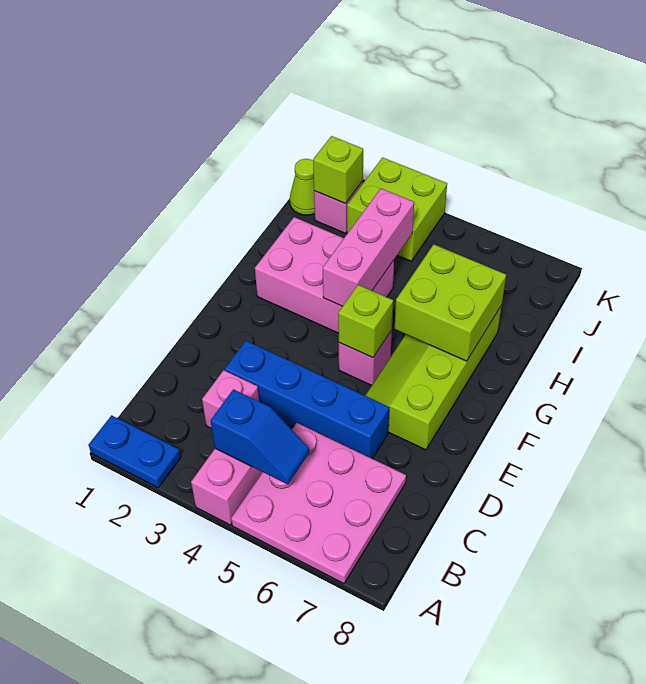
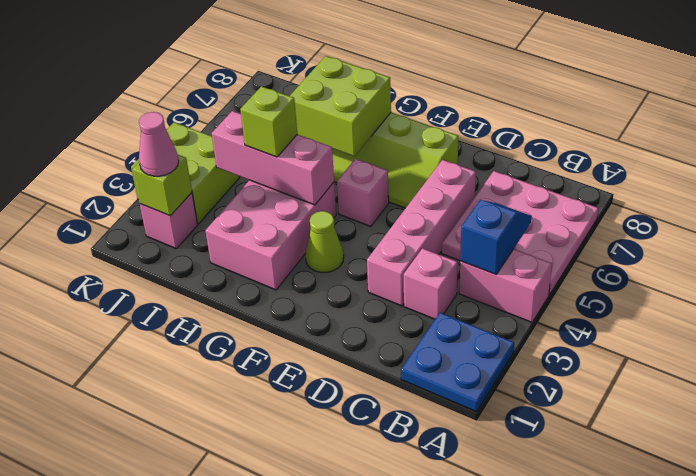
blue 1x2 plate [88,415,181,488] -> blue 2x2 plate [401,313,514,412]
blue 1x4 brick [225,341,389,459] -> pink 1x4 brick [367,160,476,306]
lime 1x1 brick [338,285,393,358] -> lime 1x1 brick moved to [240,86,297,157]
lime 1x1 cone [290,159,315,215] -> lime 1x1 cone moved to [306,211,344,272]
none -> pink 1x1 cone [139,112,179,176]

